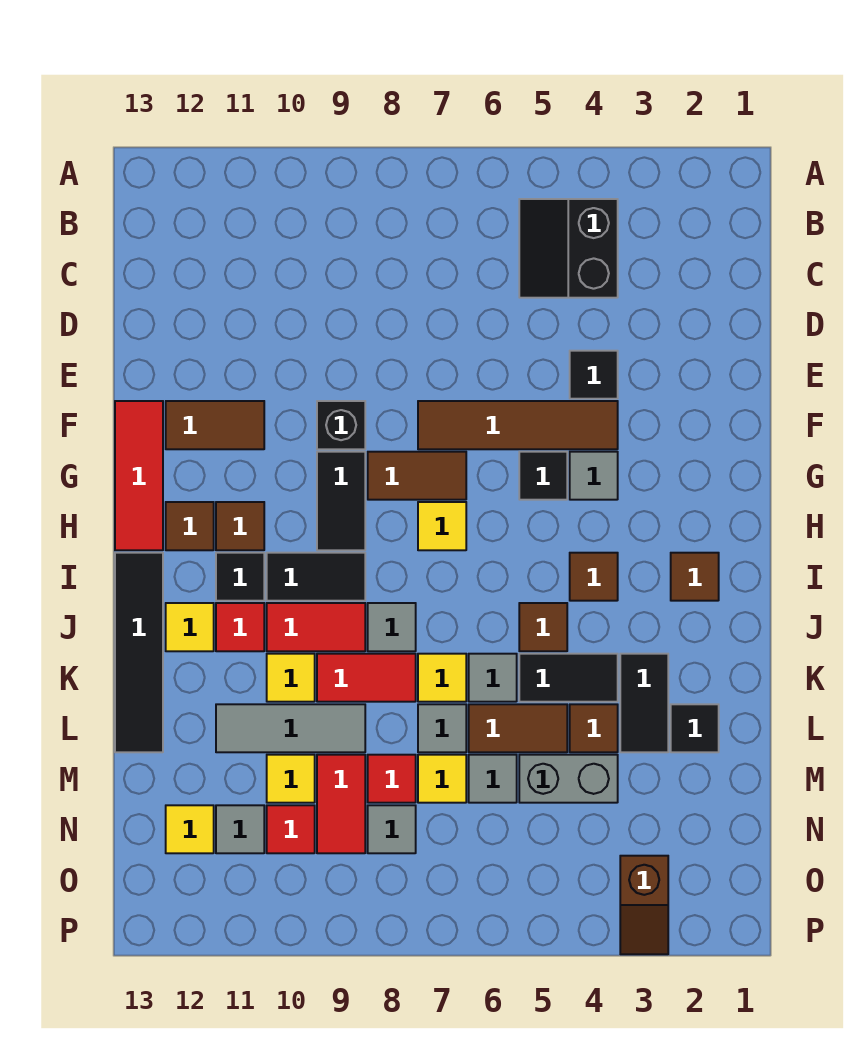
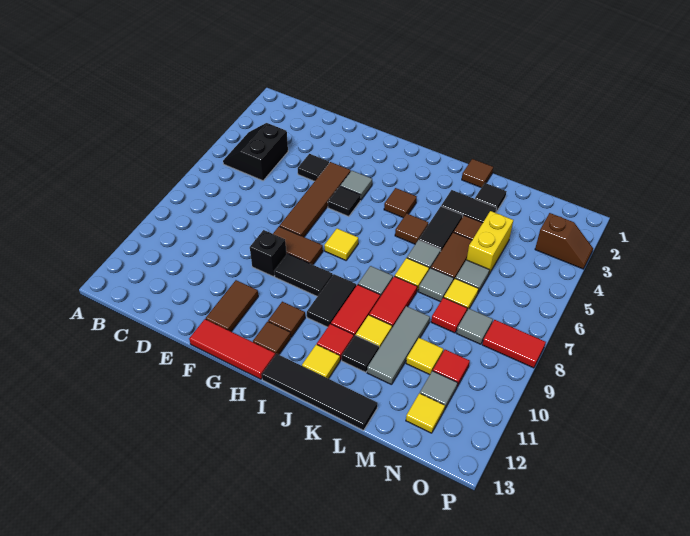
black 2x2 slope [519,199,618,298] -> black 2x2 slope turned to [223,123,288,181]
brown 1x2 tile [368,452,466,500] -> brown 1x2 tile turned to [273,226,323,265]
brown 1x1 tile [671,553,719,601] -> brown 1x1 tile moved to [462,159,493,188]
black 1x1 tile [216,553,264,601] -> black 1x1 tile moved to [342,335,379,372]
grey 1x2 brick [519,755,618,803] -> yellow 1x2 brick [467,211,513,274]
red 1x2 tile [317,755,365,853] -> red 1x2 tile moved to [482,320,546,368]

